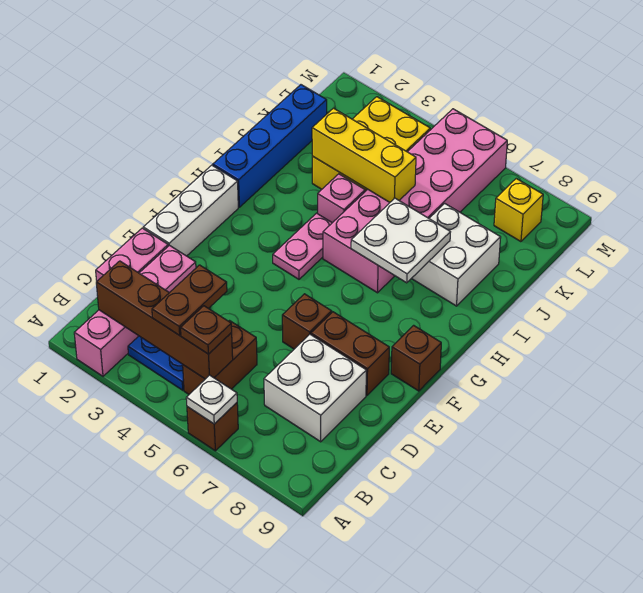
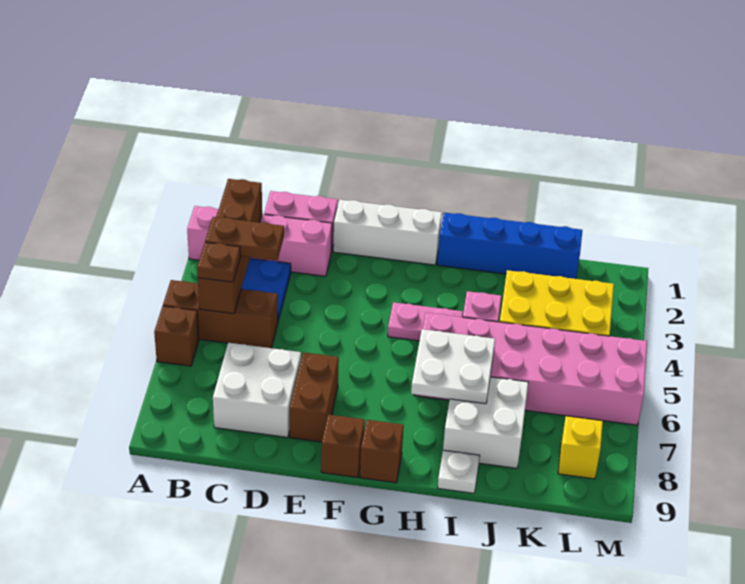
white 1x1 plate [186,375,237,424] -> white 1x1 plate moved to [438,450,480,493]
brown 1x2 brick [183,321,257,394] -> brown 1x3 brick [163,280,278,348]
brown 1x1 brick [282,294,332,349] -> brown 1x1 brick moved to [360,420,404,483]
yellow 1x3 brick [312,108,416,202] -> none

